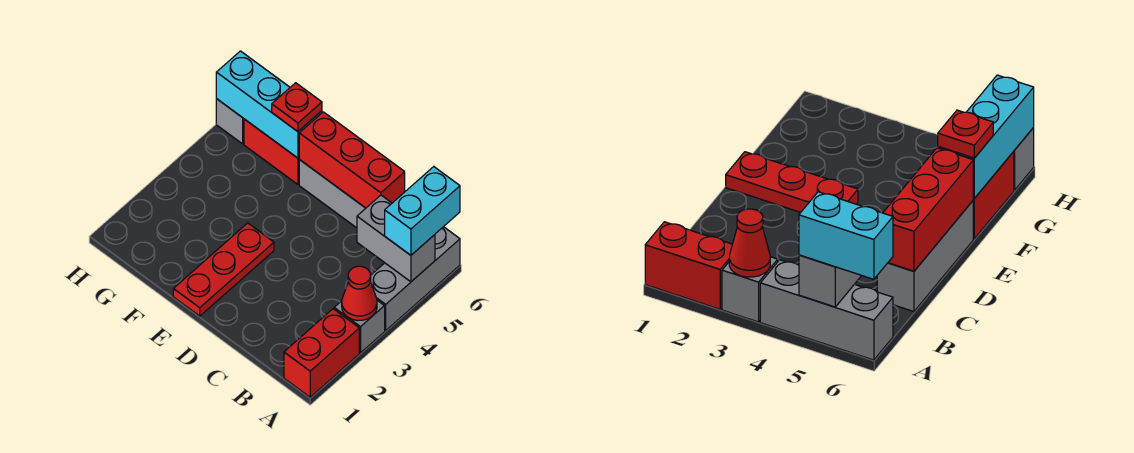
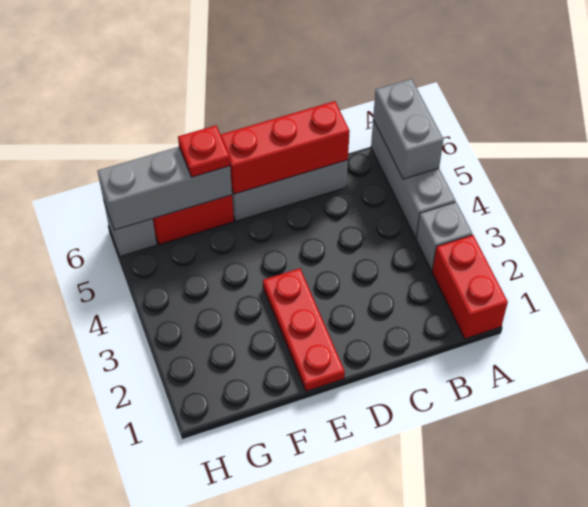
red 1x1 cone [342,266,377,321] -> none
grey 1x2 brick [357,195,435,282] -> grey 1x2 brick turned to [373,79,444,179]
cyan 1x2 brick [385,167,460,255] -> none
cyan 1x3 brick [216,51,322,158] -> grey 1x3 brick [98,147,232,230]

